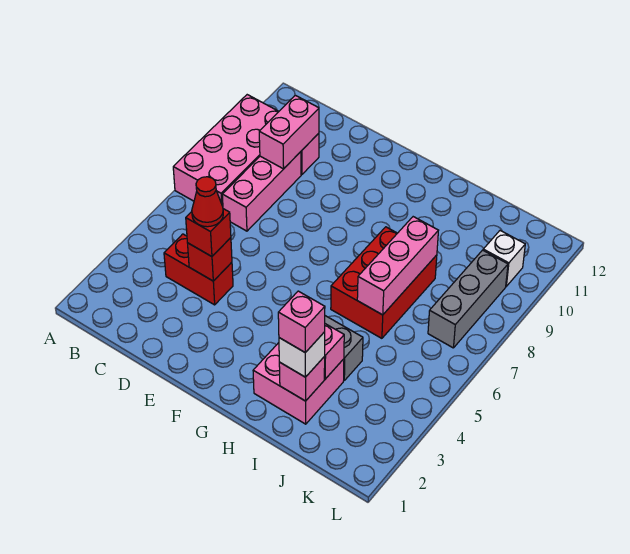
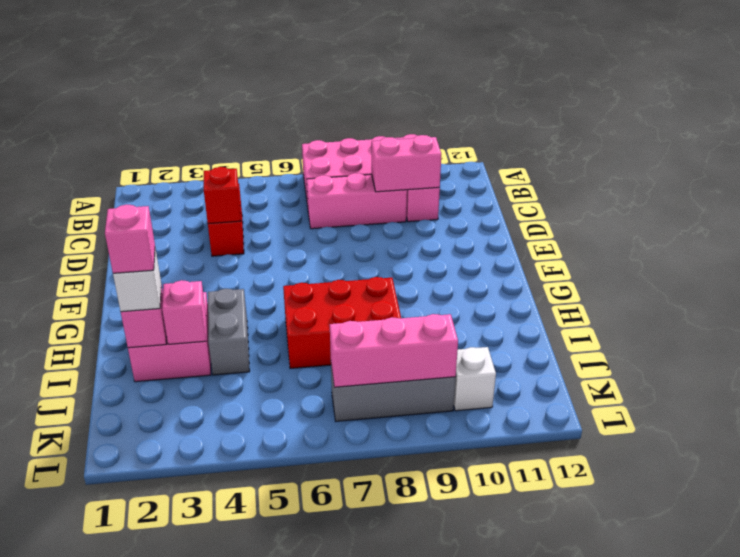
red 1x1 brick [186,209,231,257] -> none
red 1x1 cone [192,177,223,227] -> none
pink 1x3 brick [357,217,438,315] -> pink 1x3 brick moved to [330,314,458,387]

